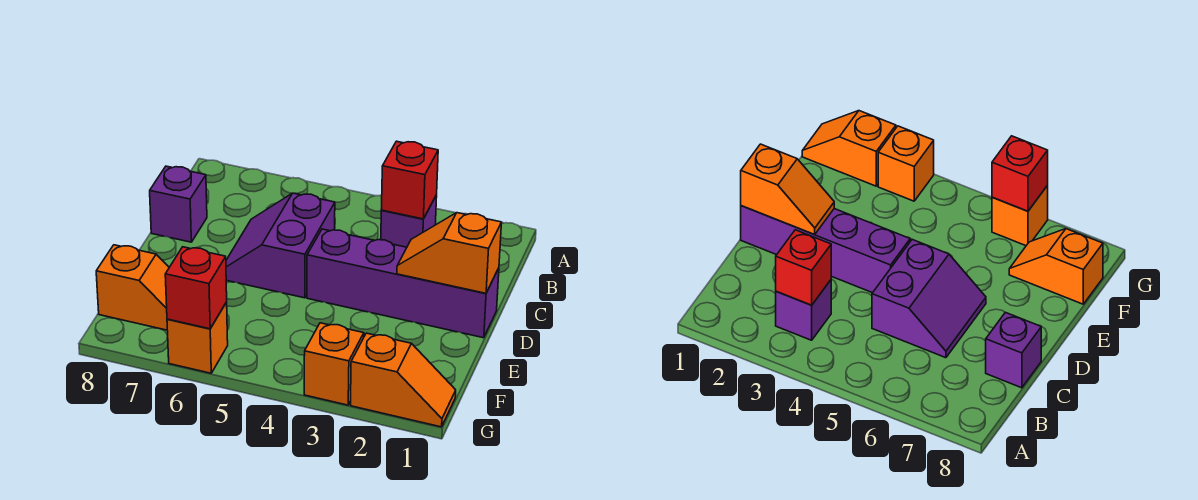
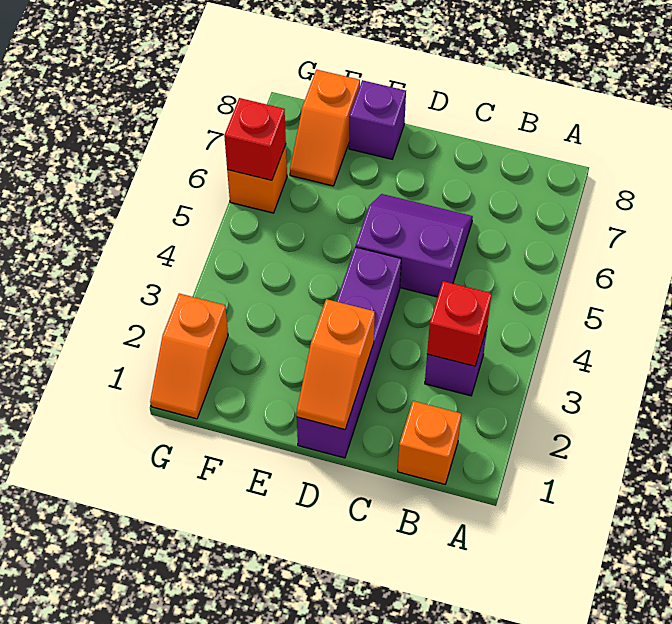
purple 1x1 brick [150,166,207,242] -> purple 1x1 brick moved to [349,80,406,159]
orange 1x2 slope [397,213,502,293] -> orange 1x2 slope turned to [297,299,375,430]
orange 1x1 brick [304,323,364,405] -> orange 1x1 brick moved to [398,401,461,484]

